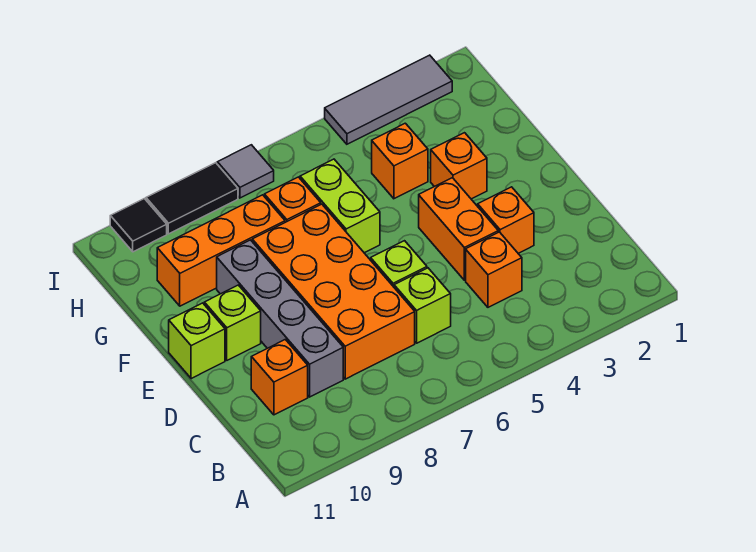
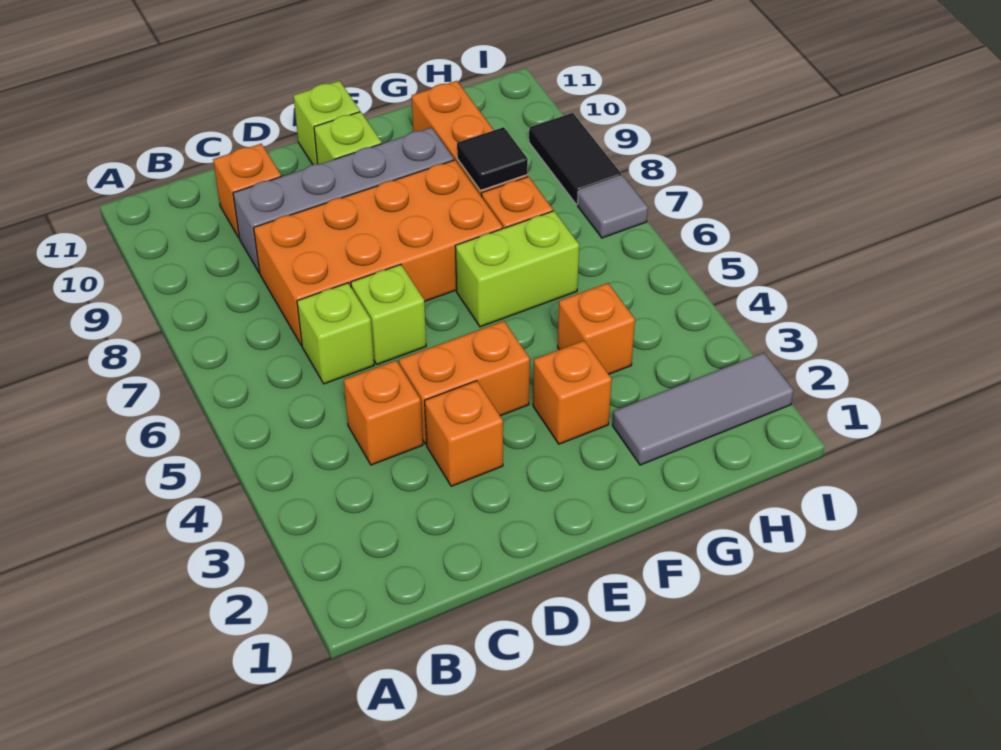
grey 1x3 tile [325,55,452,144] -> grey 1x3 tile turned to [612,353,794,465]
black 1x1 tile [110,199,167,252] -> black 1x1 tile moved to [457,127,528,190]

